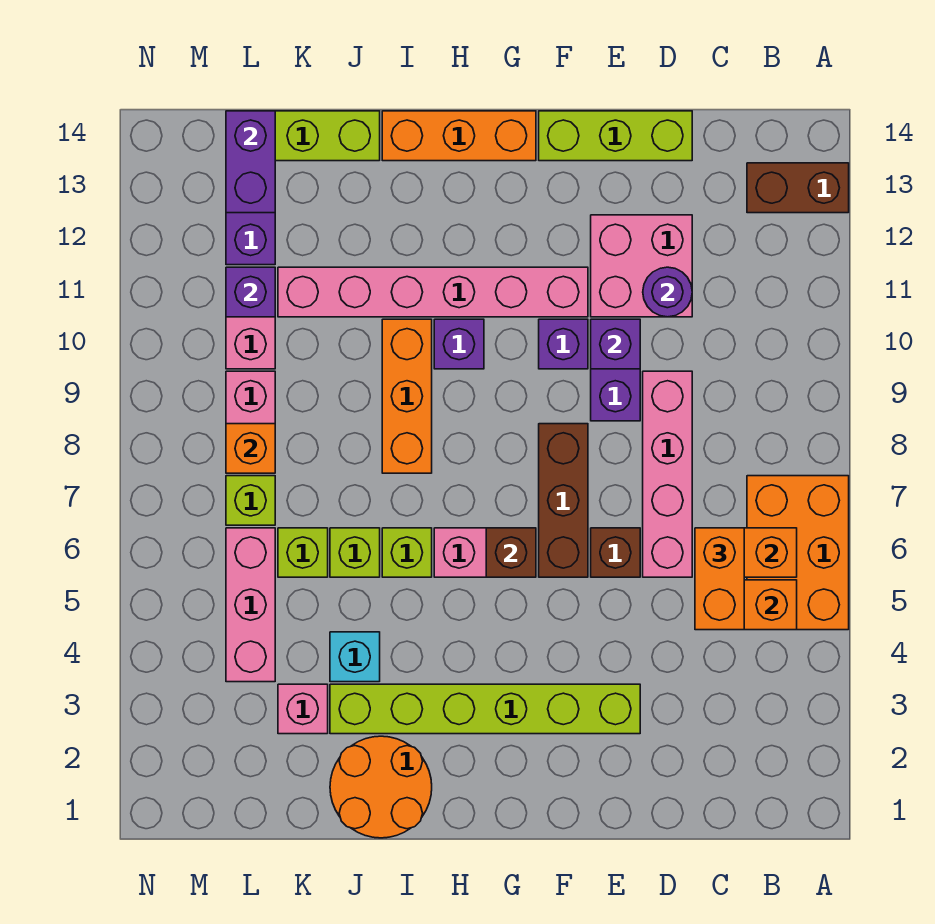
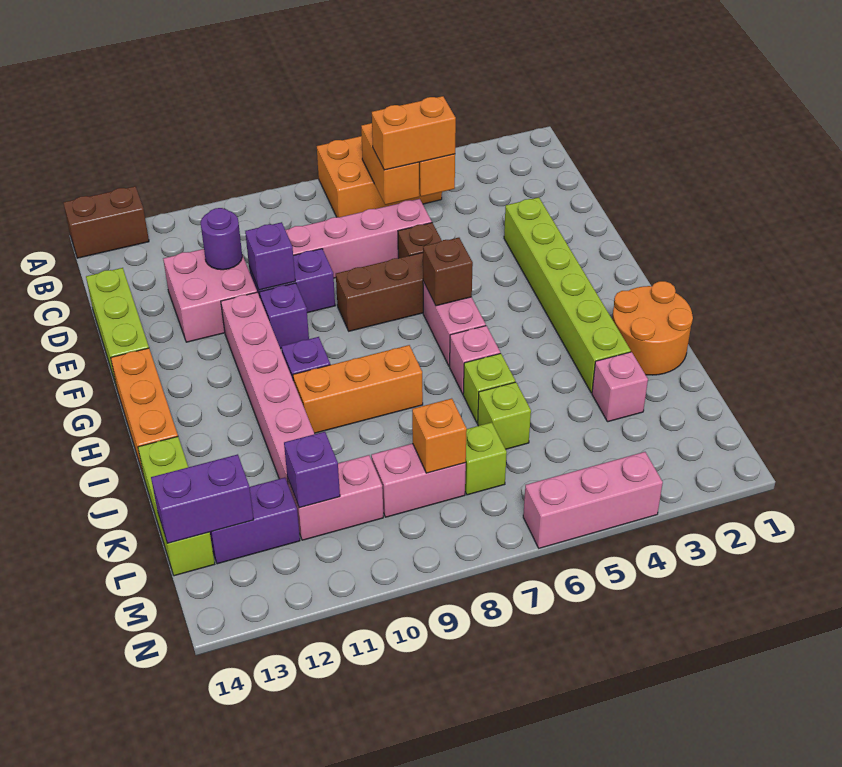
brown 1x2 brick [747,163,849,213] -> brown 1x2 brick turned to [63,186,149,258]
lime 1x1 brick [382,528,432,577] -> pink 1x1 brick [450,326,500,394]
cyan 1x1 brick [330,632,380,682] -> none
pink 1x3 brick [226,528,275,682] -> pink 1x3 brick moved to [523,452,663,548]

